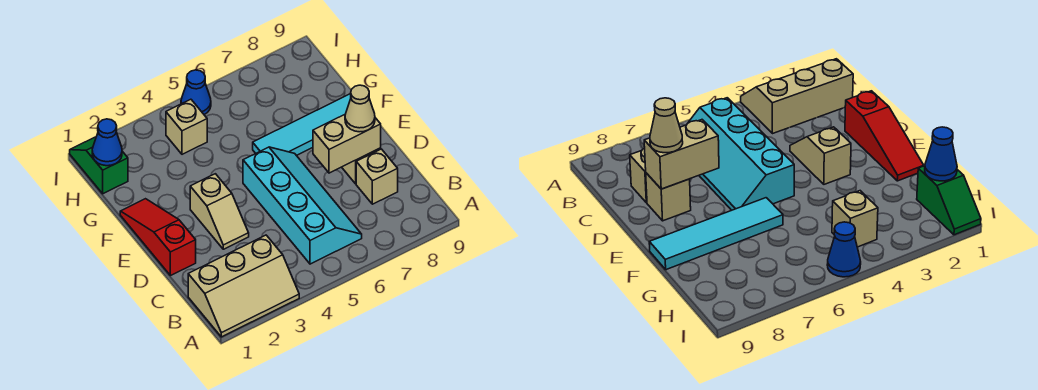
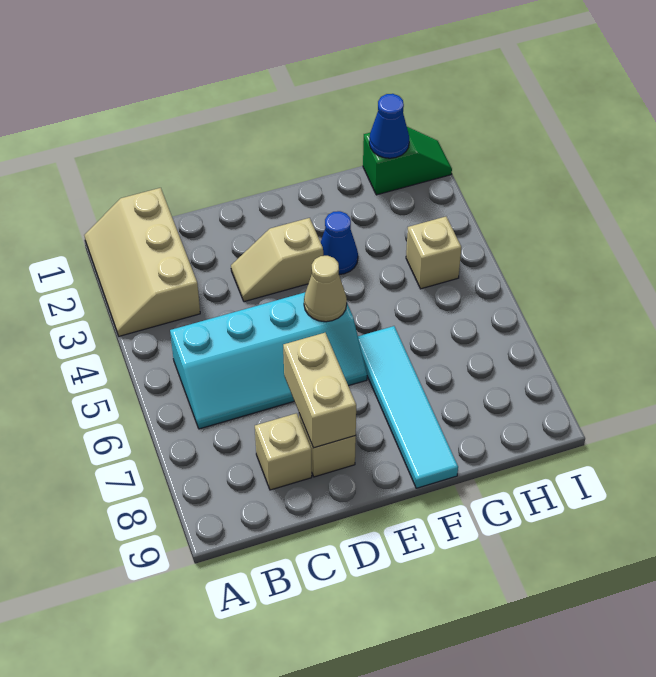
red 1x3 slope [120,199,196,276] -> none
tan 1x1 cone [345,85,375,132] -> tan 1x1 cone moved to [304,256,347,322]
blue 1x1 cone [181,70,211,115] -> blue 1x1 cone moved to [321,211,358,275]

